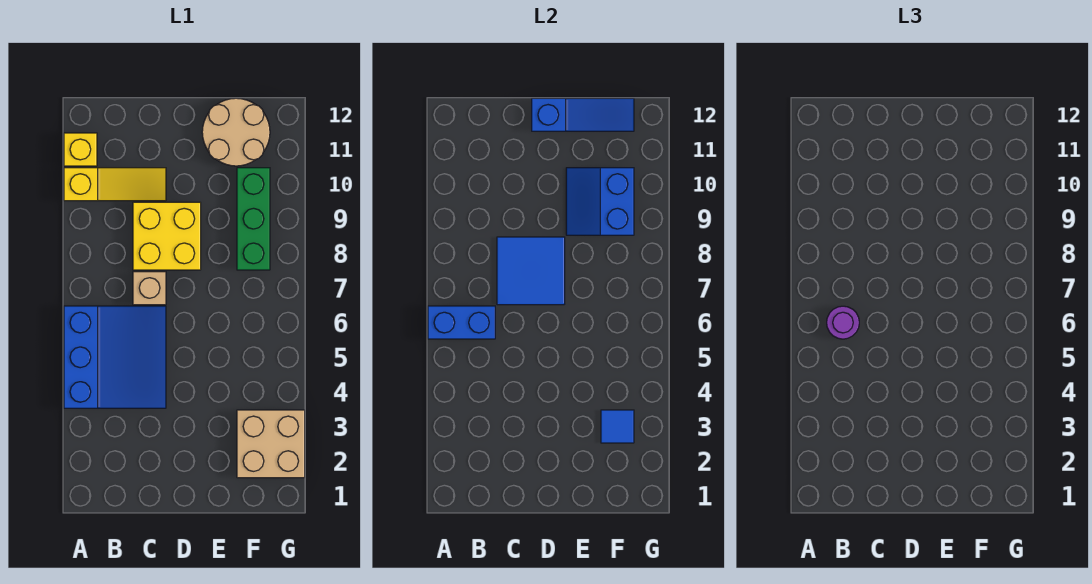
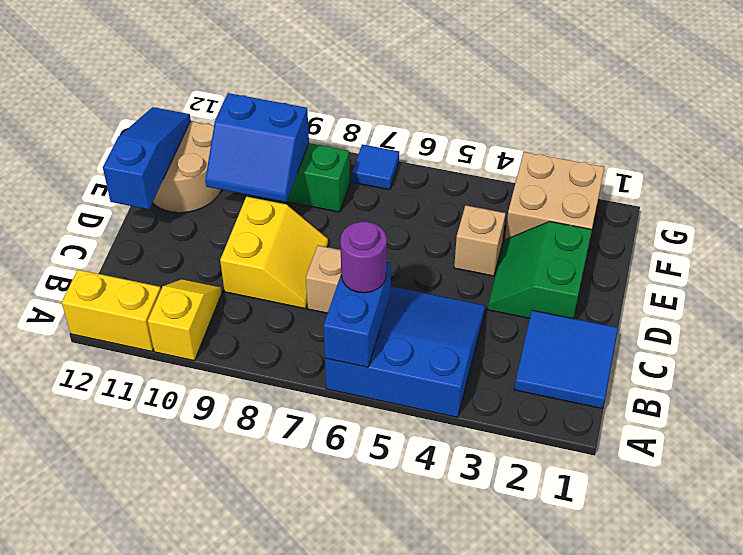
yellow 1x3 slope [64,168,166,201] -> yellow 1x2 slope [148,279,222,361]
yellow 1x1 brick [64,133,97,166] -> yellow 1x2 brick [62,270,161,351]
blue 2x2 tile [497,237,565,305] -> blue 2x2 tile moved to [514,310,618,408]
yellow 2x2 brick [133,202,201,270] -> yellow 2x2 slope [220,197,328,309]
none -> green 2x2 slope [488,221,592,319]
none -> tan 1x1 brick [454,205,506,276]
blue 1x1 tile [601,410,634,443] -> blue 1x1 tile moved to [352,144,399,190]

